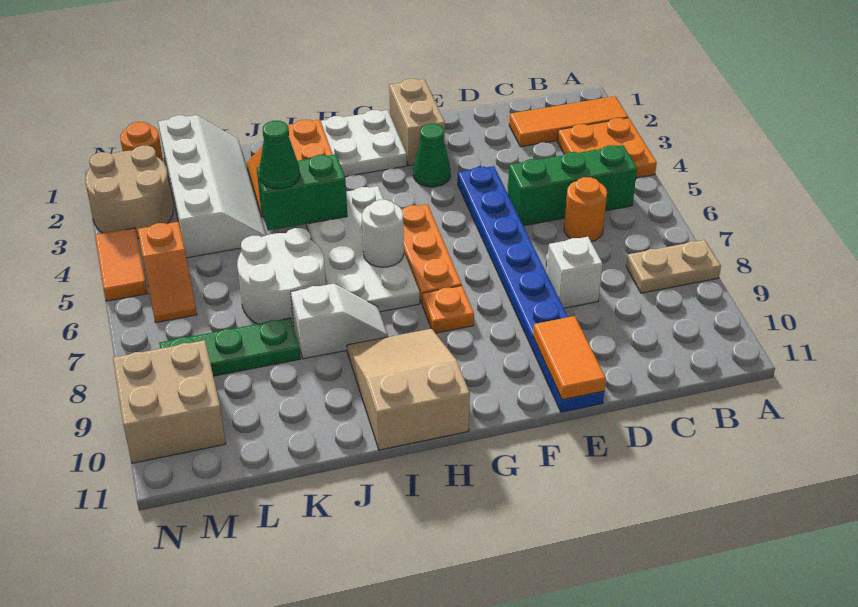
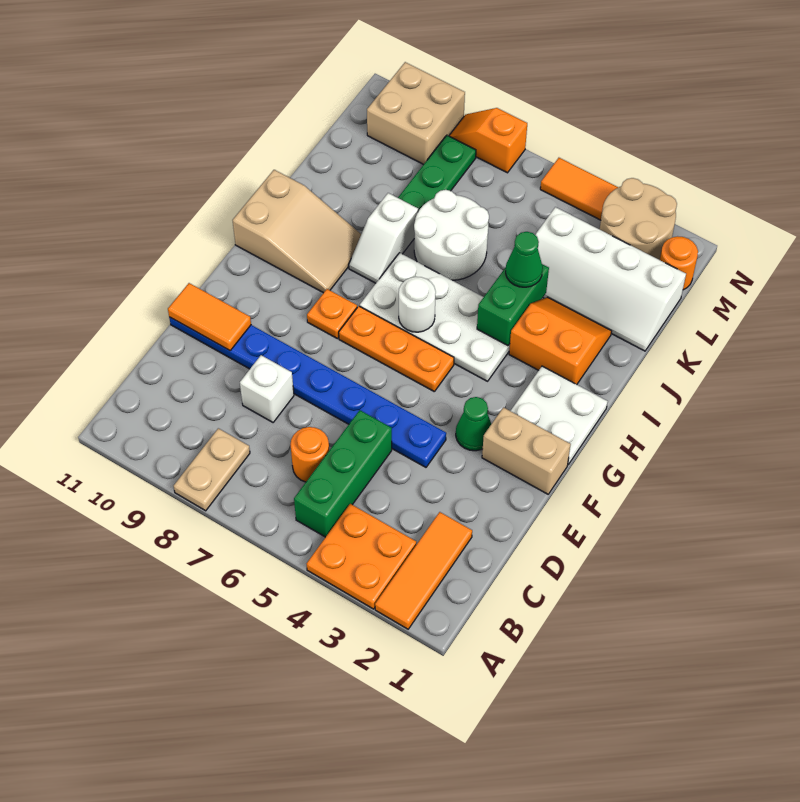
orange 1x2 slope [138,222,197,322] -> orange 1x2 slope moved to [449,108,527,173]

